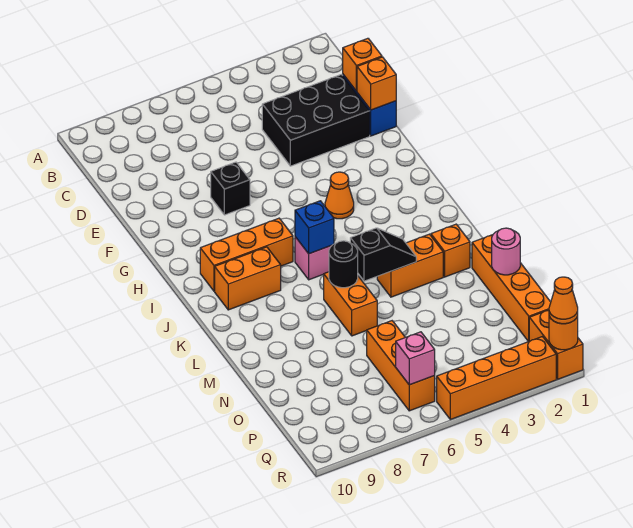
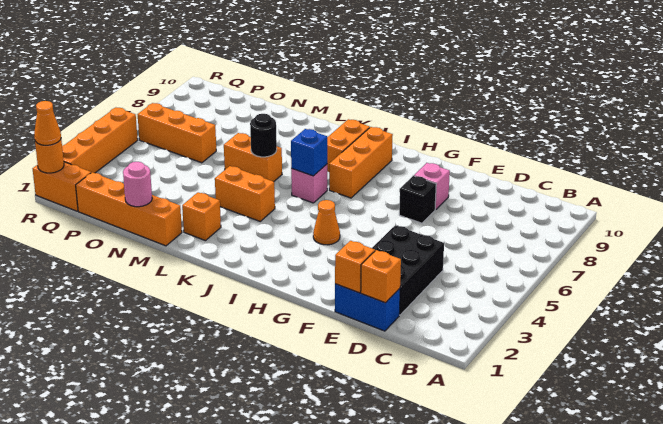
orange 1x2 brick [377,234,443,297] -> orange 1x2 brick turned to [215,166,275,221]
black 1x2 slope [350,228,416,281] -> none
pink 1x1 brick [396,332,435,385] -> pink 1x1 brick moved to [414,163,450,209]

